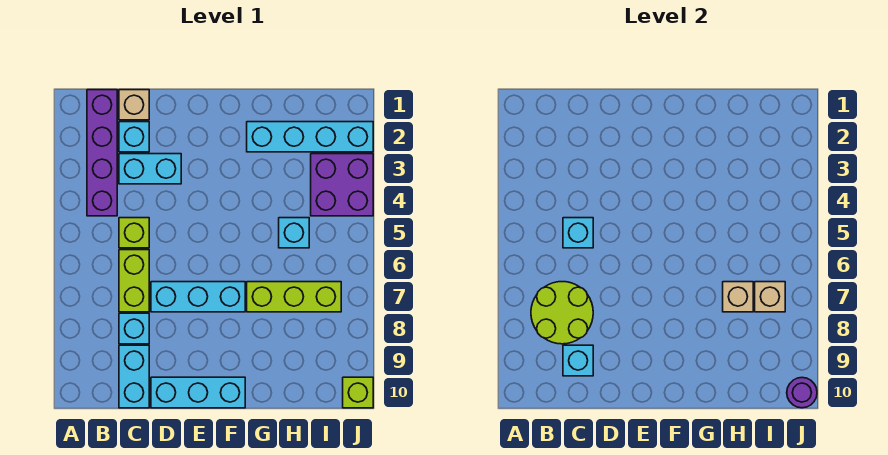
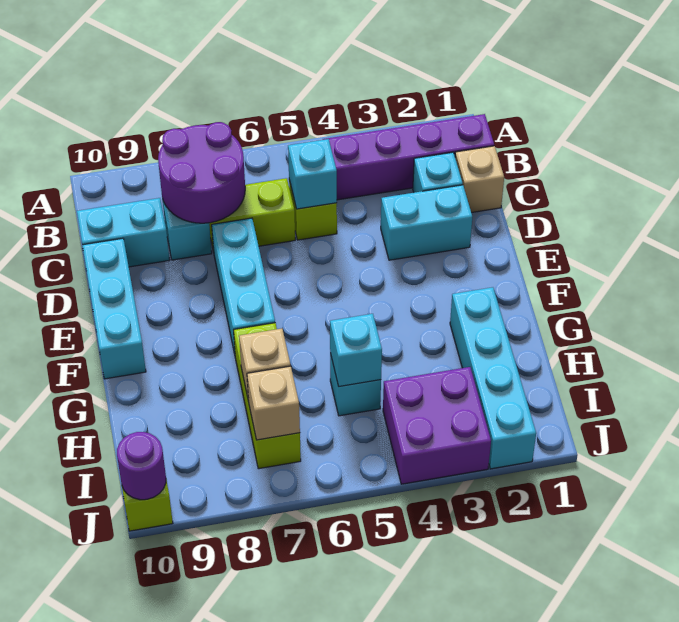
lime 2x2 round brick [531,282,593,344] -> purple 2x2 round brick [158,122,245,223]
cyan 1x2 brick [119,154,181,184] -> cyan 1x2 brick turned to [381,185,472,260]
cyan 1x1 brick [563,345,593,376] -> cyan 1x1 brick moved to [330,314,382,387]

